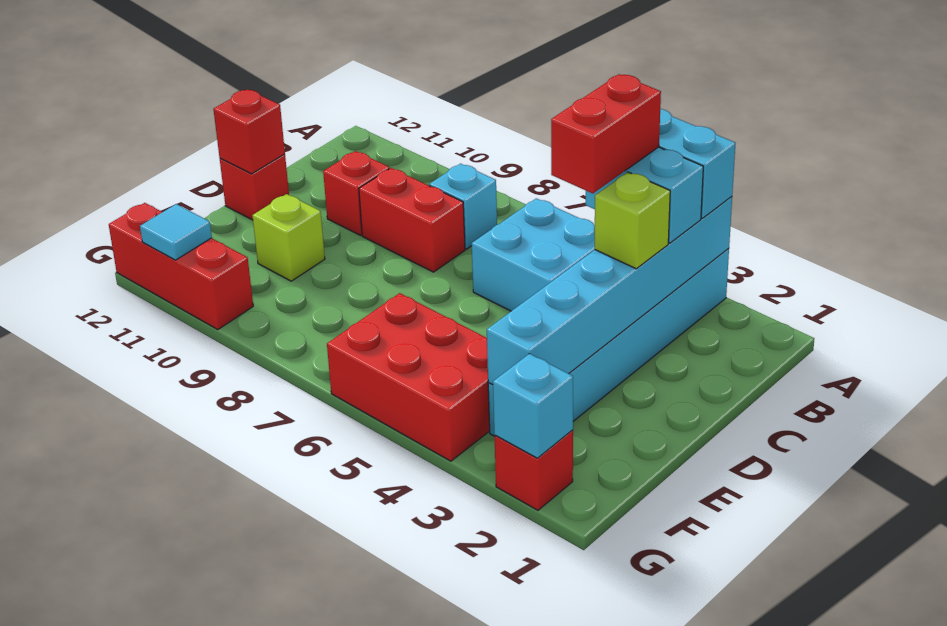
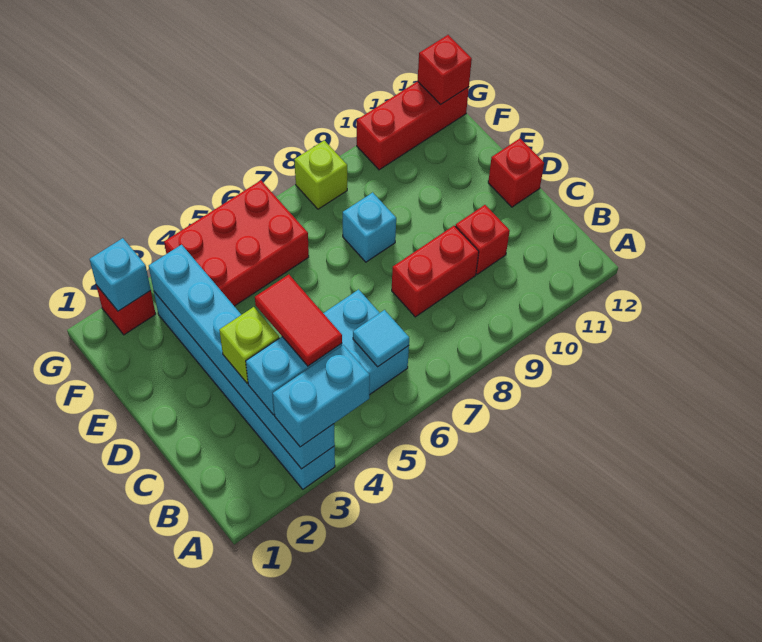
red 1x2 brick [551,74,661,194] -> red 1x2 tile [255,275,342,366]
cyan 1x1 brick [429,164,497,249] -> cyan 1x1 brick moved to [343,192,396,262]
red 1x1 brick [213,89,285,174] -> red 1x1 brick moved to [418,35,472,105]
lime 1x1 brick [252,194,325,281] -> lime 1x1 brick moved to [294,140,347,209]
cyan 1x1 tile [140,204,212,260] -> cyan 1x1 tile moved to [353,310,409,367]

